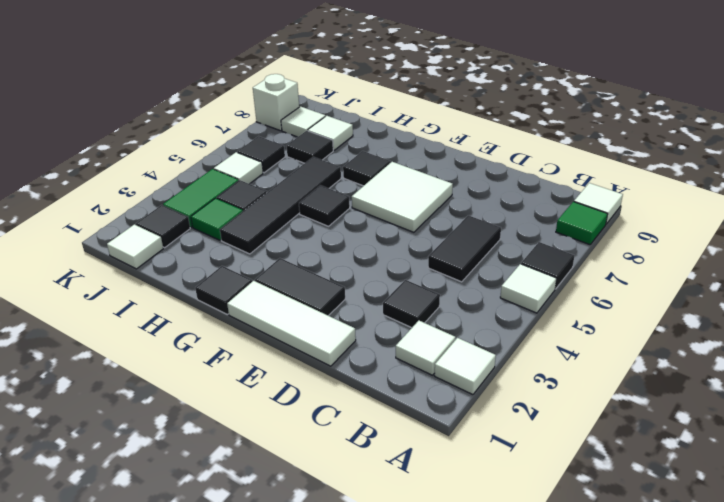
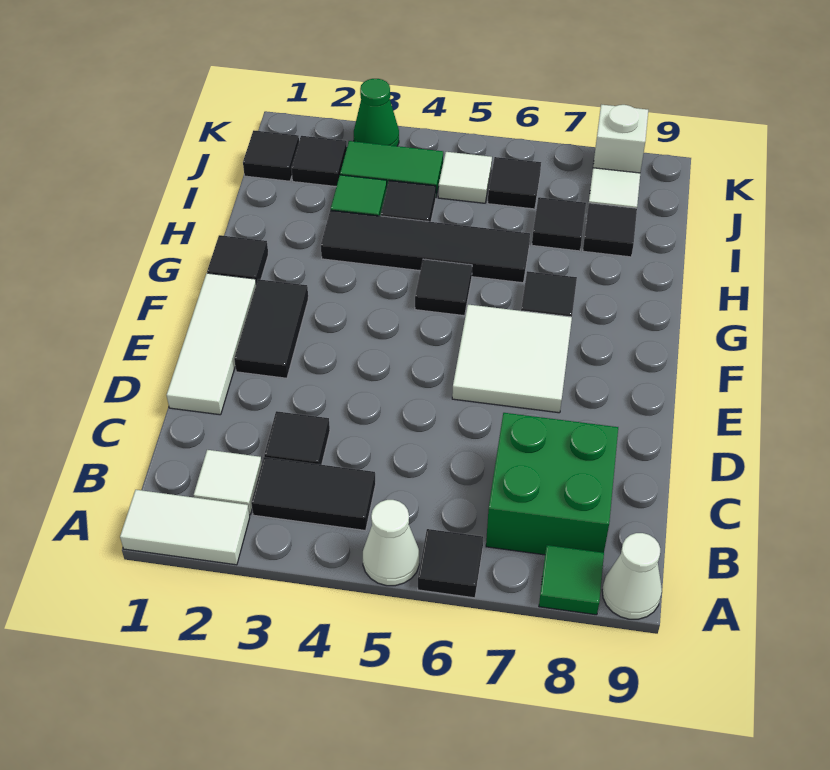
white 1x1 tile [435,338,496,395] -> white 1x2 tile [120,490,250,565]
white 1x1 tile [500,264,557,313] -> white 1x1 cone [363,500,419,586]
white 1x1 tile [574,183,623,224] -> white 1x1 cone [602,533,662,619]
none -> green 2x2 brick [486,413,618,555]
black 1x2 tile [428,215,501,282] -> black 1x2 tile moved to [251,457,376,531]
white 1x1 tile [308,116,353,150] -> black 1x1 tile [583,203,637,257]
white 1x1 tile [107,224,163,269] -> black 1x1 tile [243,130,299,181]
none -> green 1x1 cone [354,79,399,146]

